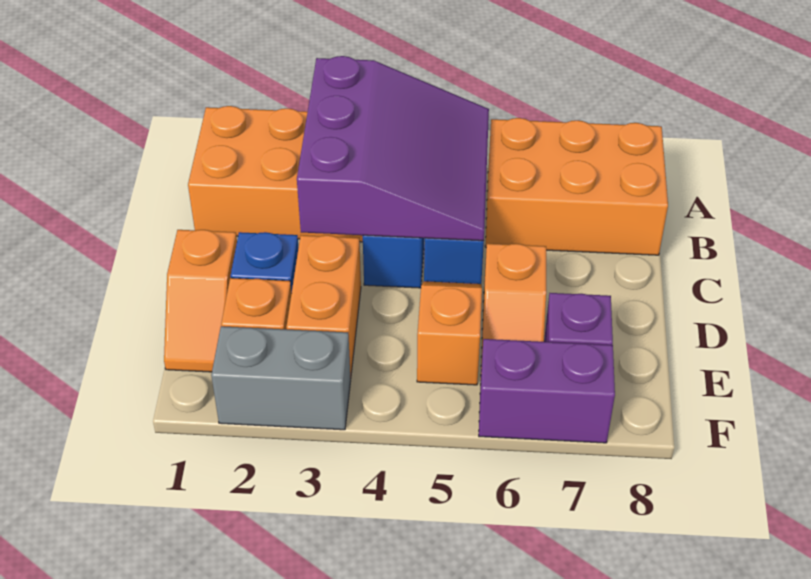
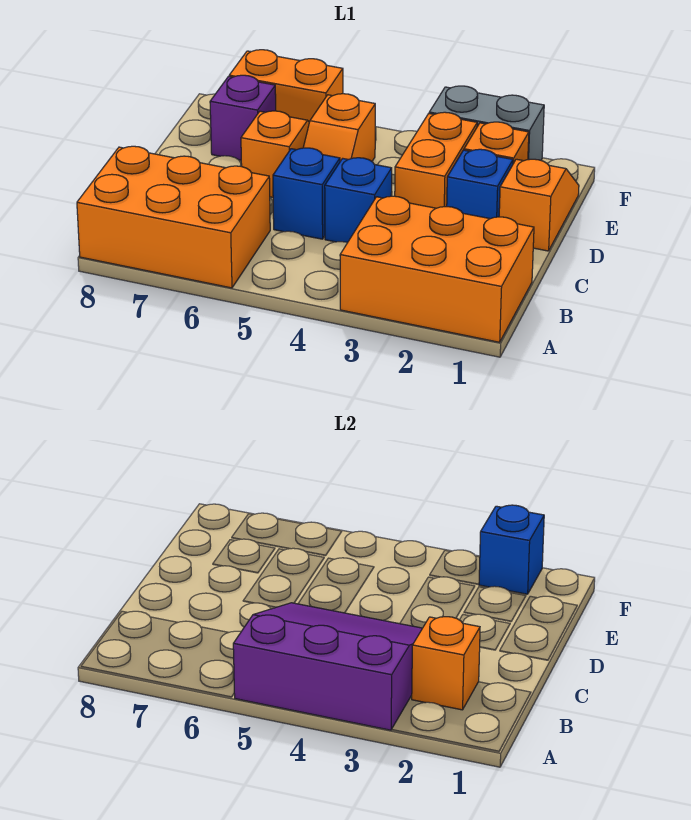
purple 3x3 slope [297,56,489,241] -> purple 3x3 slope turned to [233,603,422,730]
none -> orange 1x1 brick [412,617,480,710]
none -> blue 1x1 brick [479,505,544,594]
purple 1x2 brick [479,339,615,443] -> orange 1x2 brick [229,50,343,122]

